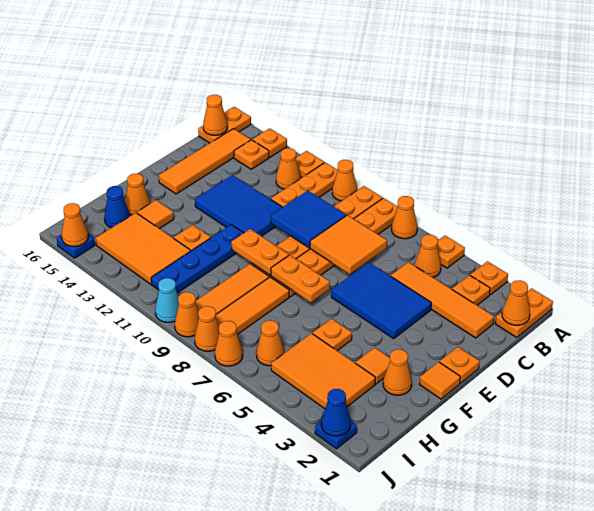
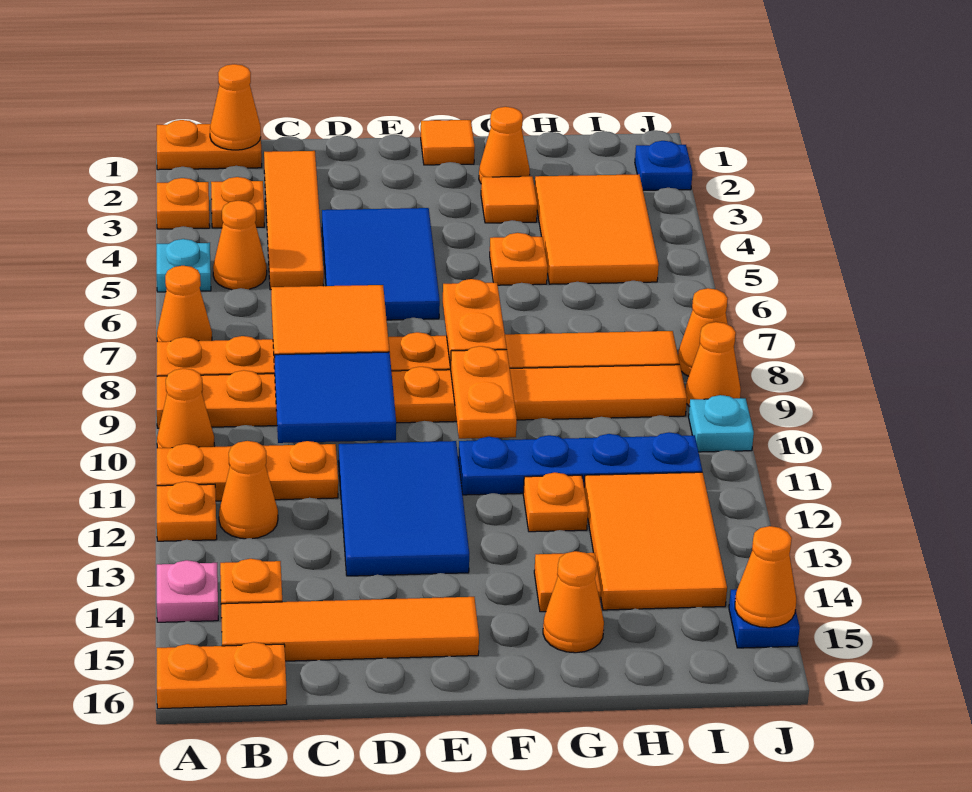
orange 1x1 plate [437,236,465,268] -> cyan 1x1 plate [157,239,211,292]
orange 1x1 plate [252,128,287,157] -> pink 1x1 plate [157,560,218,622]
orange 1x1 cone [203,95,227,135] -> none
orange 1x1 plate [440,347,480,383] -> none
blue 1x1 cone [104,186,130,228] -> none
orange 1x1 cone [256,320,284,366] -> none
blue 1x1 cone [321,389,351,436] -> none
orange 1x1 cone [215,321,243,366] -> none
cyan 1x1 cone [155,278,179,322] -> cyan 1x1 plate [689,395,754,452]

